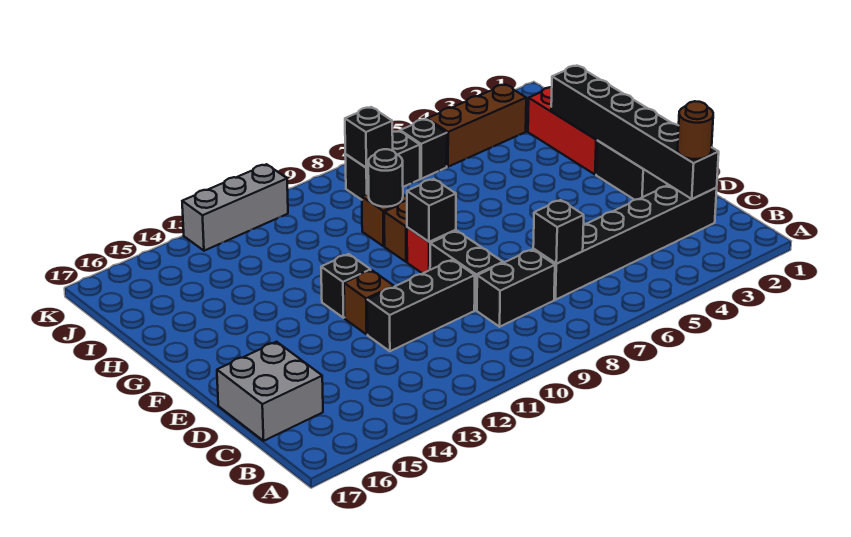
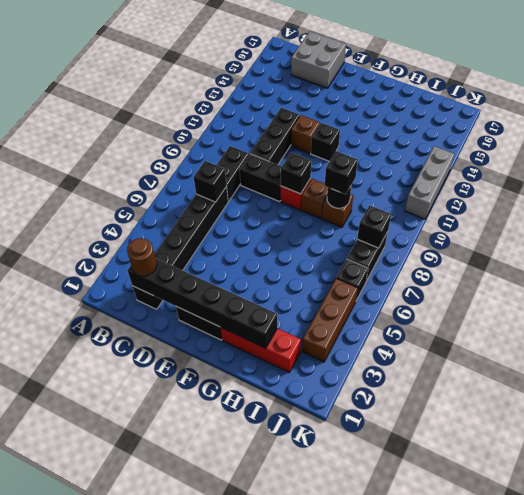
none -> black 1x1 brick [325,151,358,194]

